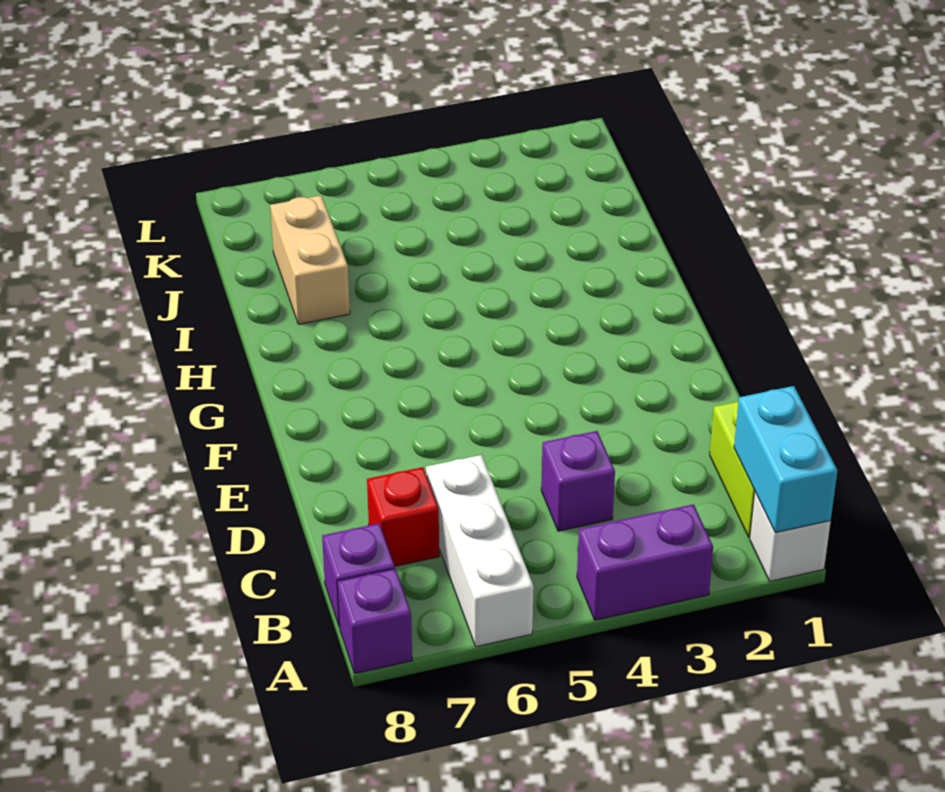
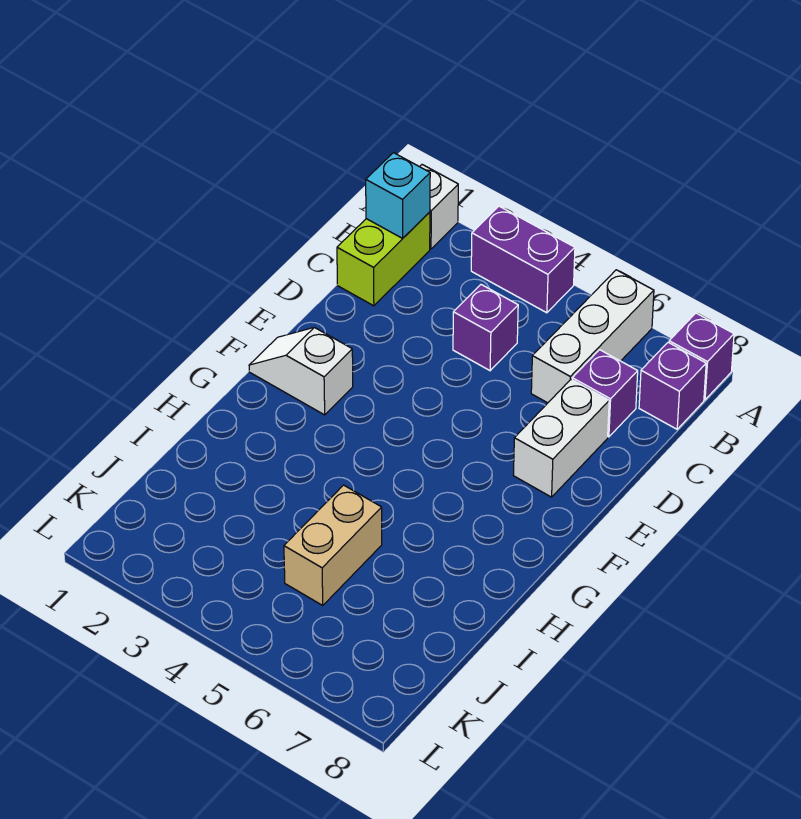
cyan 1x2 brick [734,386,838,533] -> cyan 1x1 brick [366,153,430,238]
red 1x1 brick [367,467,439,566] -> purple 1x1 brick [572,350,638,437]
none -> white 1x2 brick [514,379,609,497]
none -> white 1x2 slope [249,327,353,415]
tan 1x2 brick [270,195,350,324] -> tan 1x2 brick moved to [284,485,382,605]

